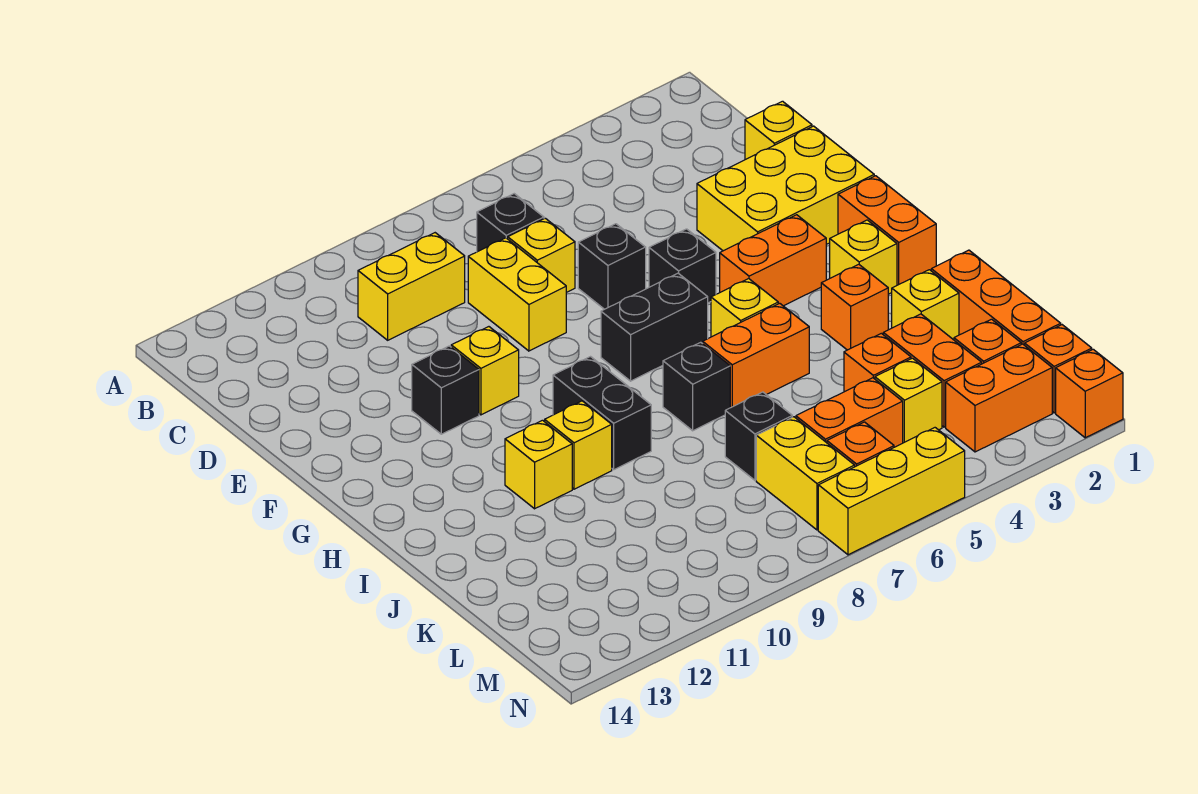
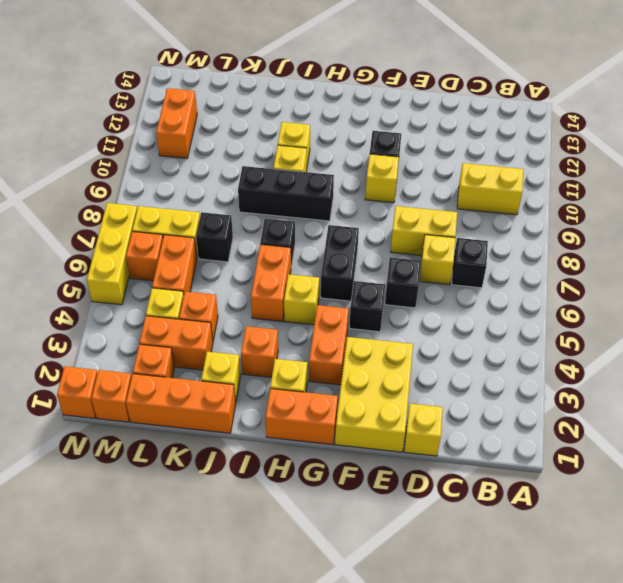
yellow 1x2 brick [358,233,465,340] -> yellow 1x2 brick turned to [457,163,523,215]
black 1x2 brick [553,357,651,470] -> black 1x3 brick [238,166,334,221]
orange 1x2 brick [946,344,1052,452] -> orange 1x2 brick moved to [156,88,197,158]

